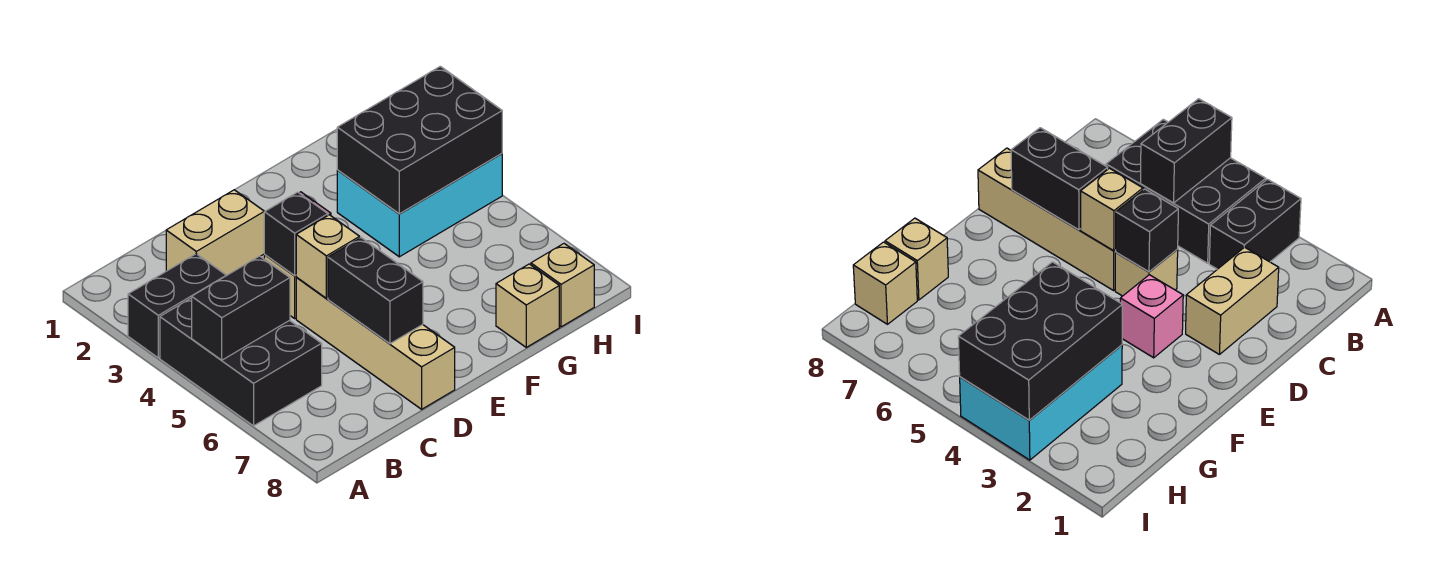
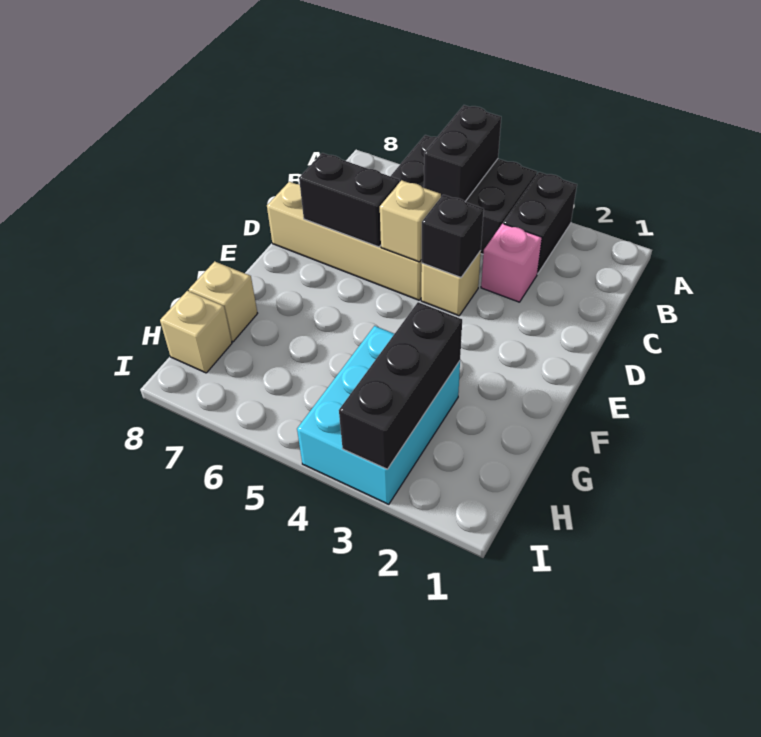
tan 1x2 brick [166,190,264,276] -> none
pink 1x1 brick [1120,275,1183,358] -> pink 1x1 brick moved to [481,224,542,302]
black 2x3 brick [337,66,502,214] -> black 1x3 brick [339,302,462,469]

